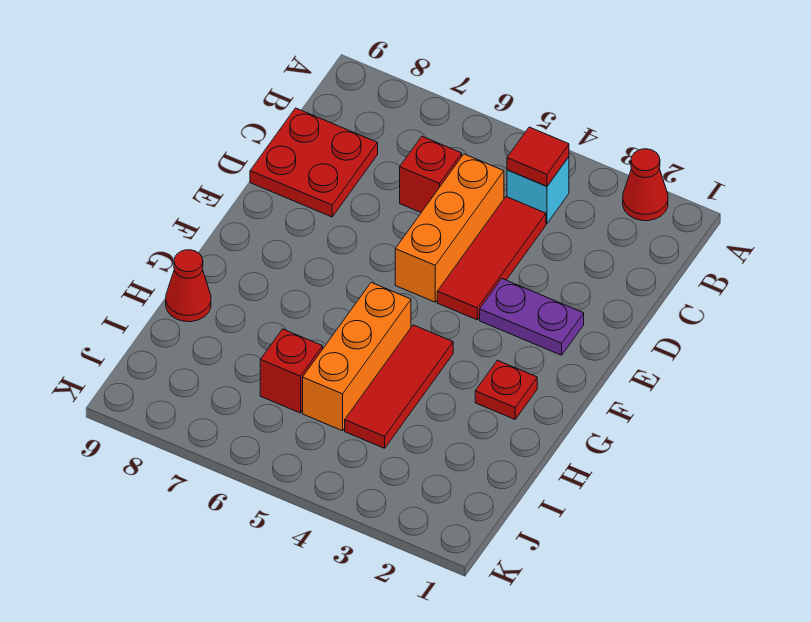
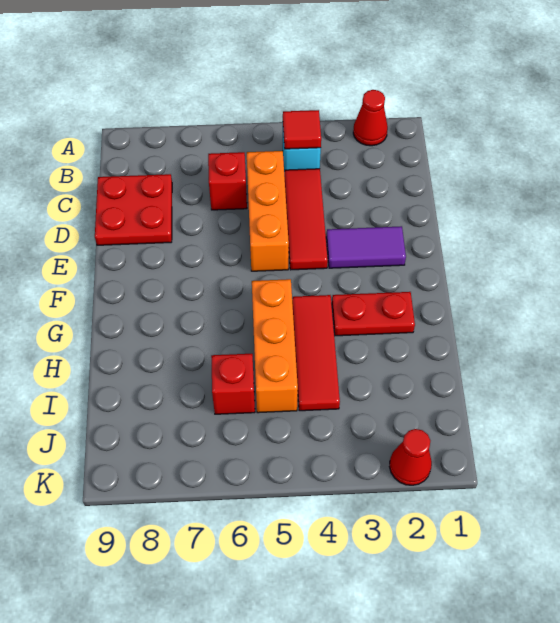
purple 1x2 plate [480,279,584,355] -> purple 1x2 tile [326,226,406,268]
red 1x1 plate [475,360,537,419] -> red 1x2 plate [332,292,415,336]
red 1x1 cone [166,250,211,322] -> red 1x1 cone moved to [389,429,432,485]

